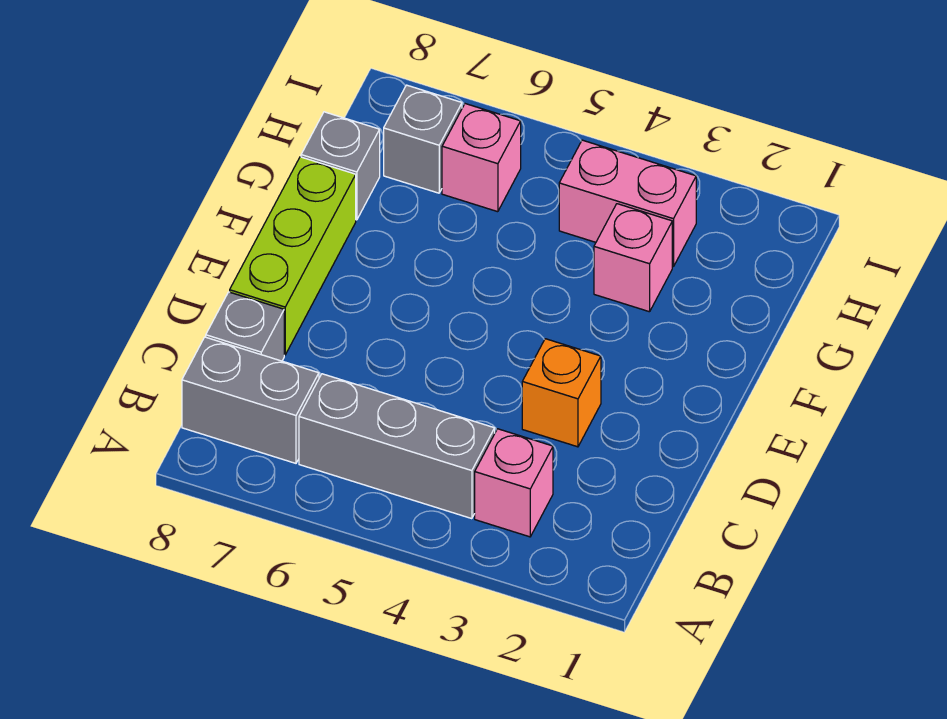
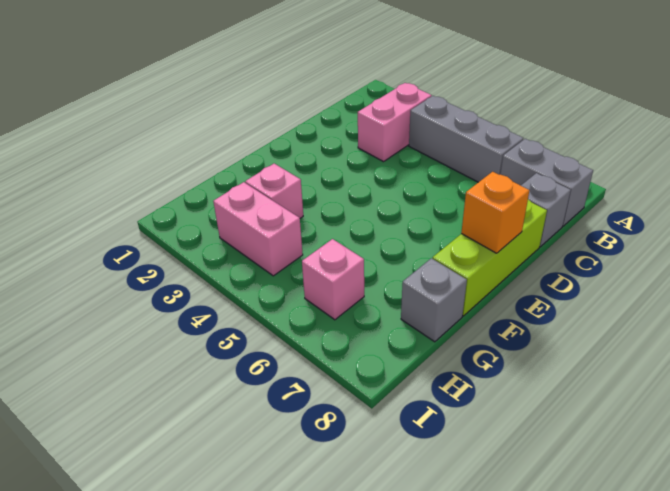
pink 1x1 brick [475,429,553,537] -> pink 1x2 brick [358,83,432,162]
orange 1x1 brick [522,339,601,447] -> orange 1x1 brick moved to [461,172,530,253]
grey 1x1 brick [384,85,462,193] -> none

